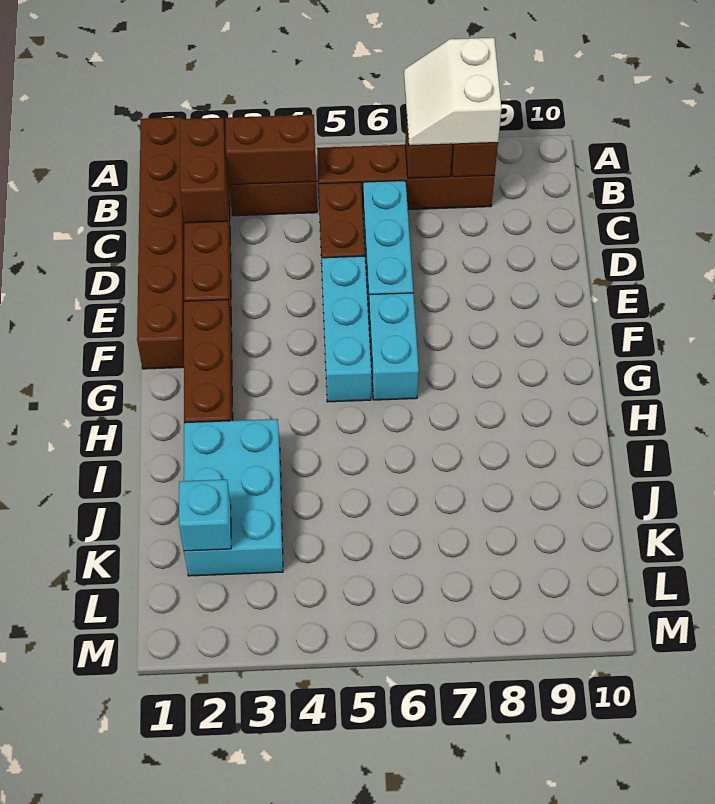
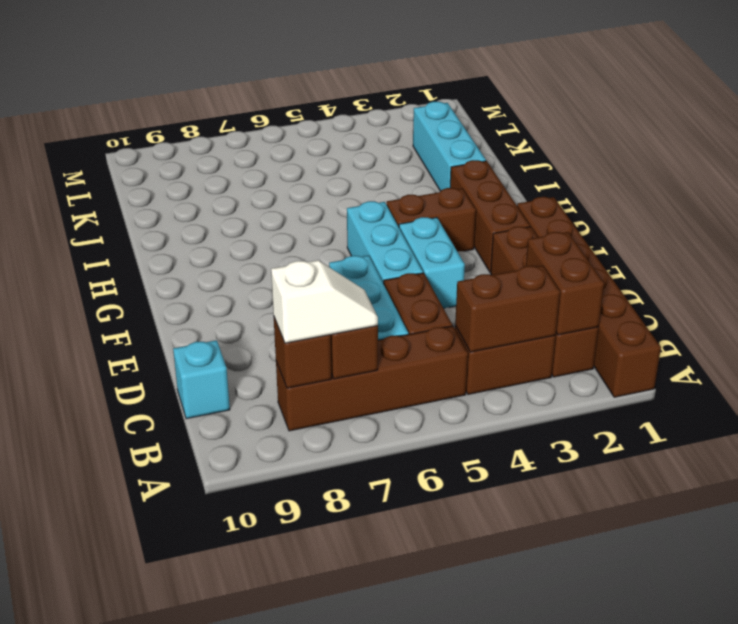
white 2x2 slope [404,38,502,146] -> white 1x2 slope [271,260,378,343]
cyan 1x2 brick [369,293,419,400] -> cyan 1x2 brick moved to [399,217,465,308]
none -> brown 1x2 brick [387,188,476,252]
cyan 2x3 brick [184,419,283,576] -> cyan 1x3 brick [413,102,486,191]
cyan 1x1 brick [179,480,231,551] -> cyan 1x1 brick moved to [173,340,230,419]

